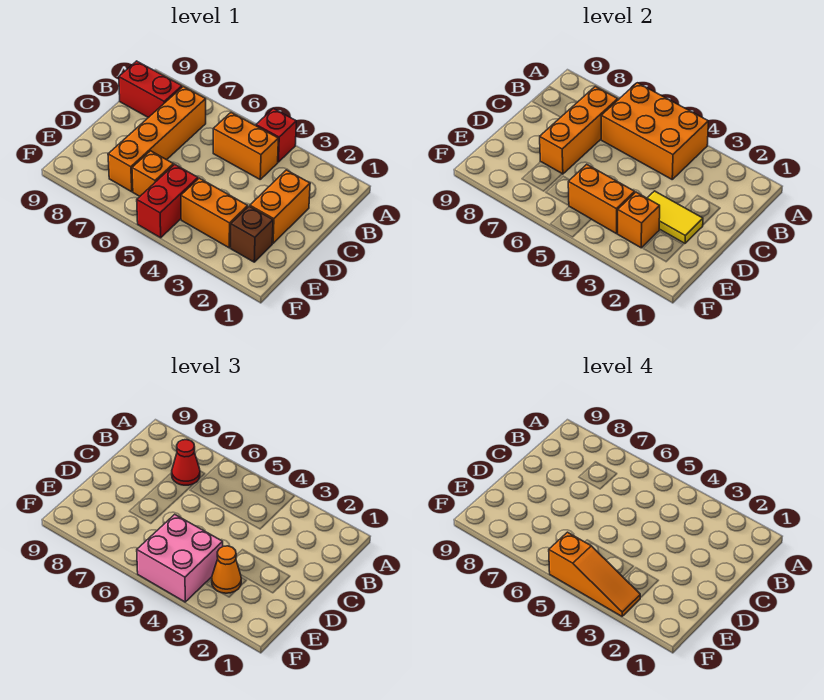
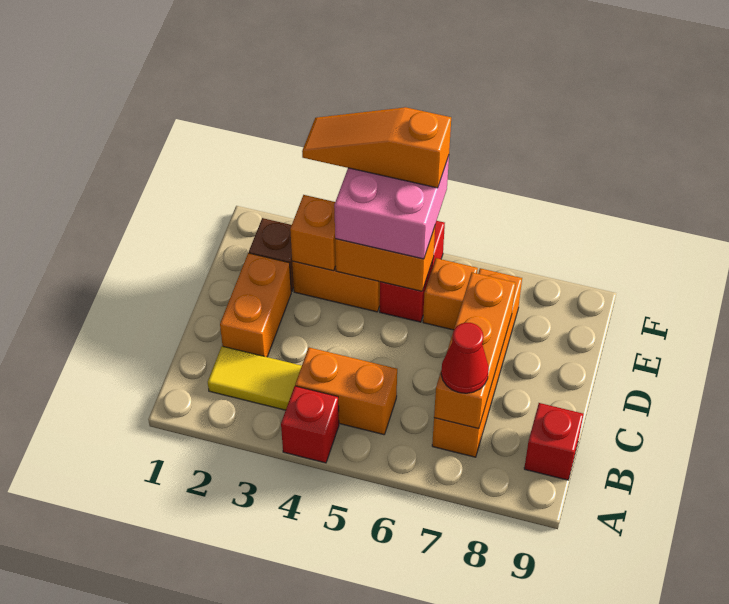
orange 2x3 brick [601,83,708,179] -> none
red 1x2 brick [119,61,182,118] -> red 1x1 brick [524,403,583,480]
yellow 1x2 tile [647,191,703,243] -> yellow 1x2 tile moved to [208,346,302,410]
orange 1x1 cone [212,546,241,593] -> none

